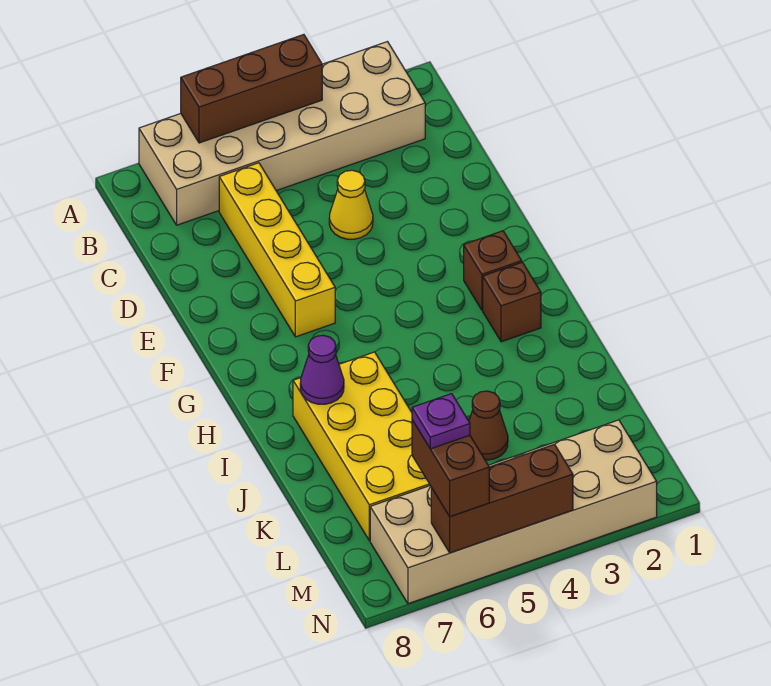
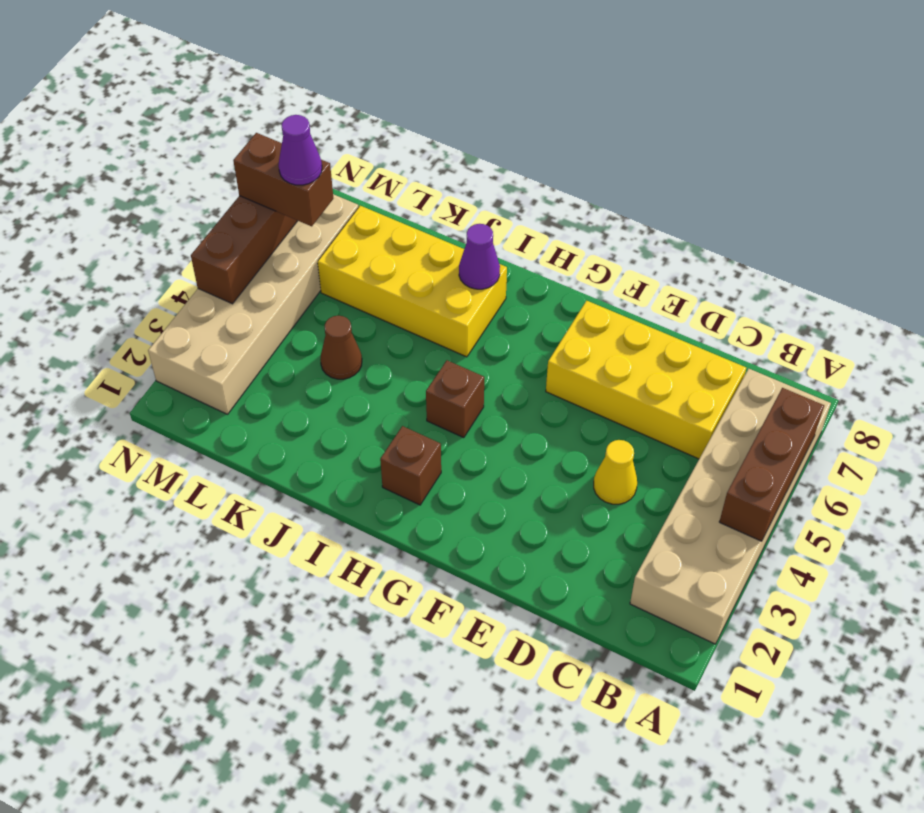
yellow 1x4 brick [219,163,335,337] -> yellow 2x4 brick [546,301,746,459]
brown 1x1 brick [464,231,522,310] -> brown 1x1 brick moved to [426,360,484,438]
purple 1x1 plate [412,394,470,449] -> purple 1x1 cone [279,115,322,185]

